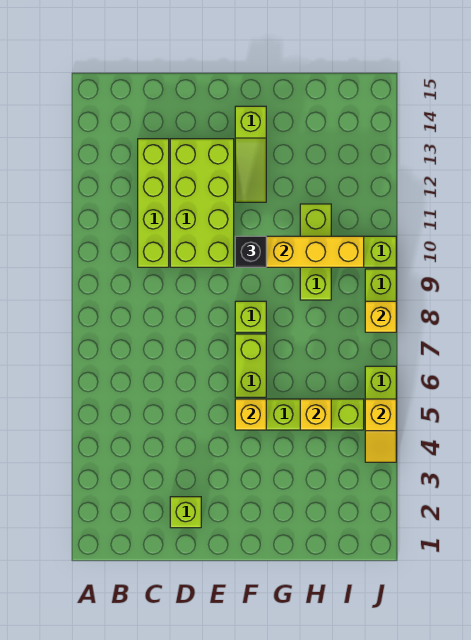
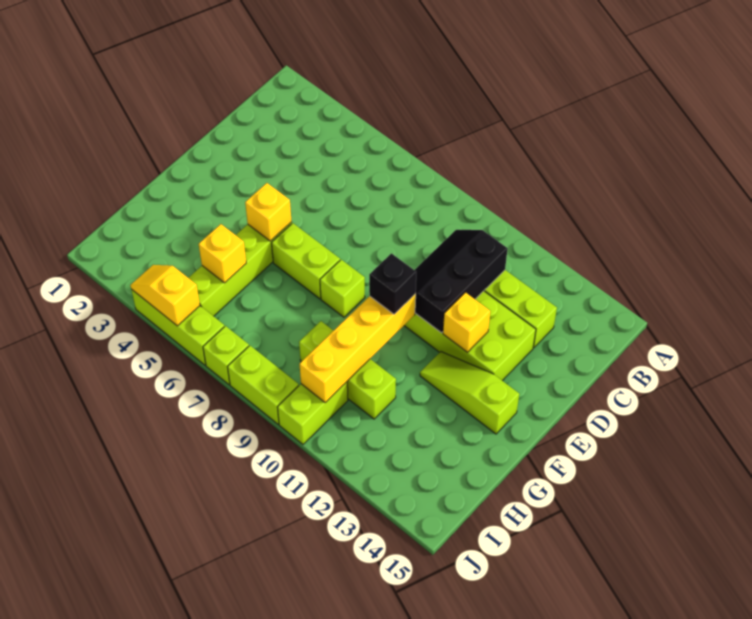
none -> black 2x3 slope [415,230,508,333]
lime 1x1 brick [170,497,201,528] -> lime 1x1 brick moved to [203,326,249,385]
yellow 1x1 brick [365,301,396,332] -> yellow 1x1 brick moved to [443,292,490,352]

